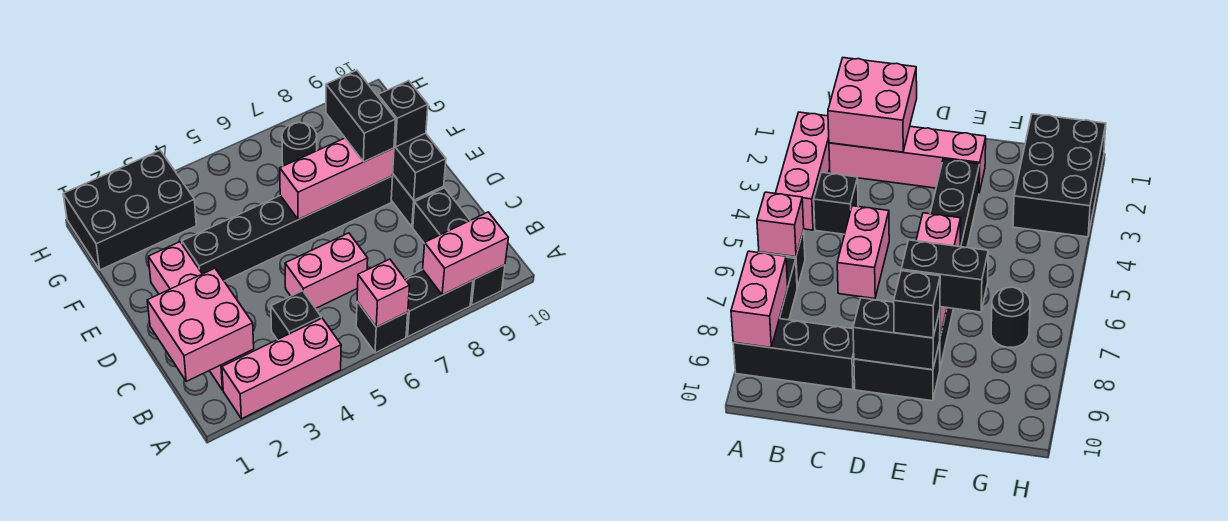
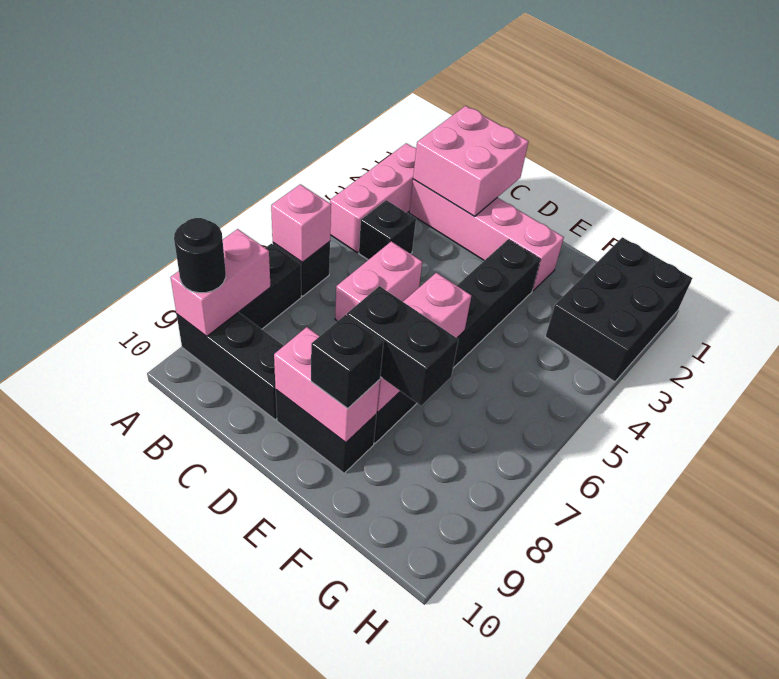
black 1x2 brick [393,133,446,200] -> pink 1x2 brick [274,327,380,443]
black 1x1 round brick [282,123,317,166] -> black 1x1 round brick moved to [174,218,226,293]

